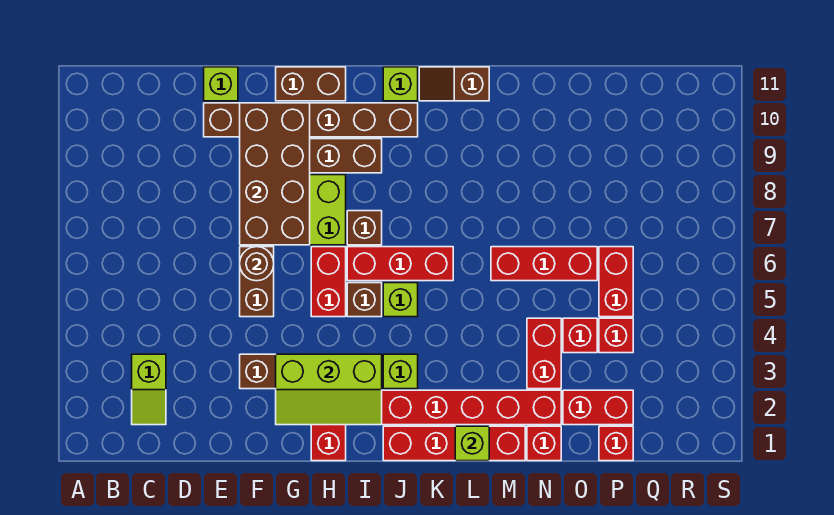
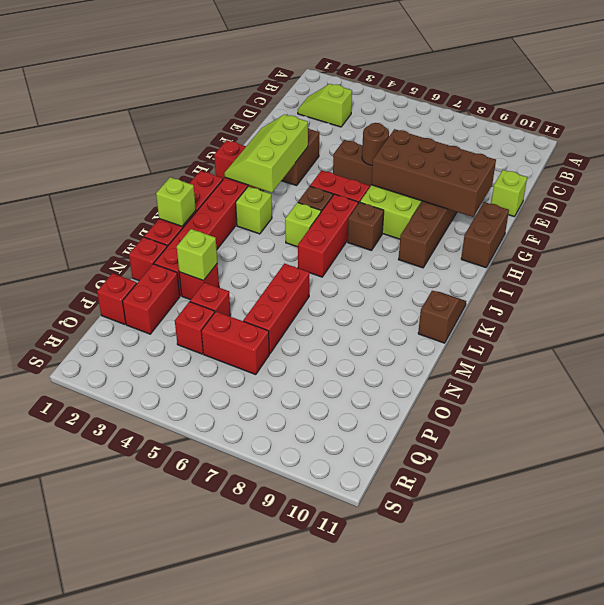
brown 1x6 brick [204,103,418,137] -> none
lime 1x1 brick [383,67,418,101] -> lime 1x1 brick moved to [177,229,217,281]
red 1x2 brick [527,318,561,389] -> red 1x1 brick [179,263,219,300]

